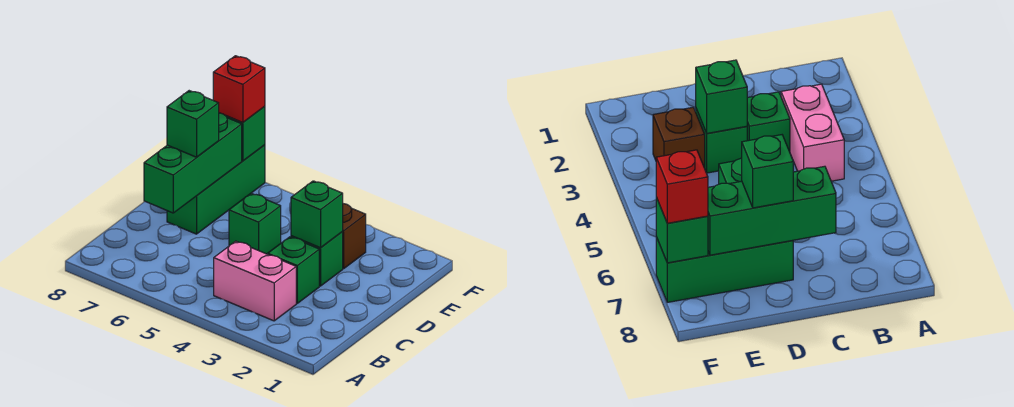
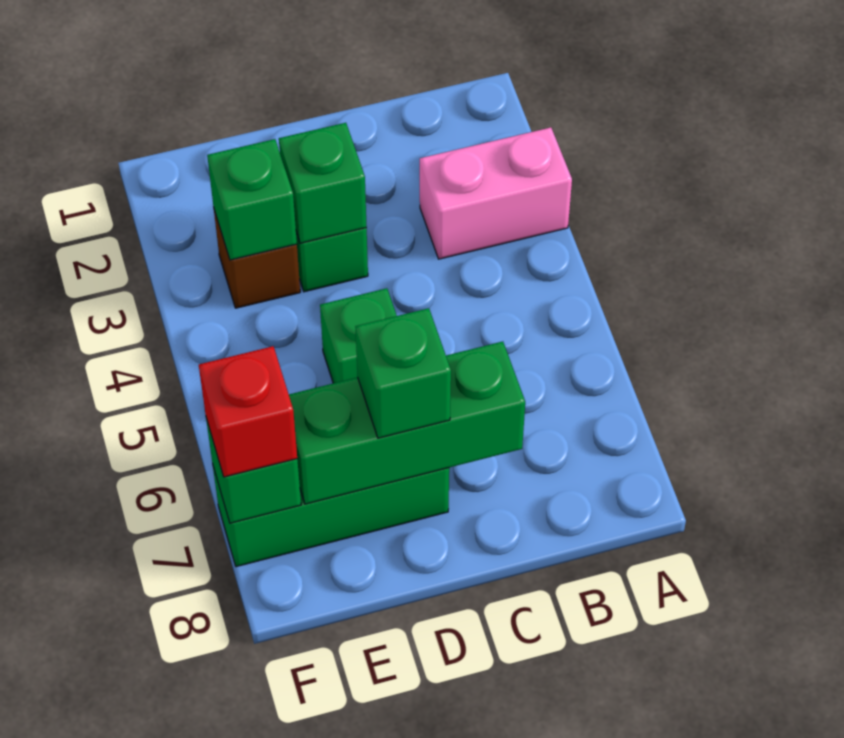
pink 1x2 brick [214,241,296,321] -> pink 1x2 brick turned to [420,128,572,259]
green 1x1 brick [268,237,319,303] -> green 1x1 brick moved to [207,139,297,260]

